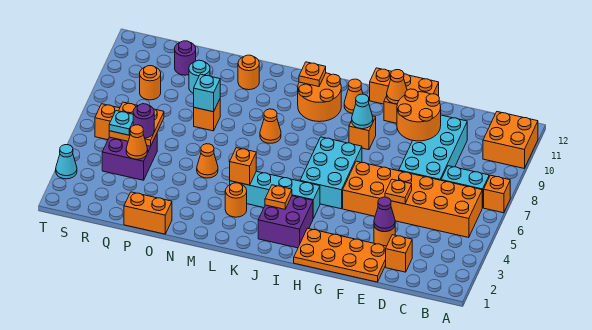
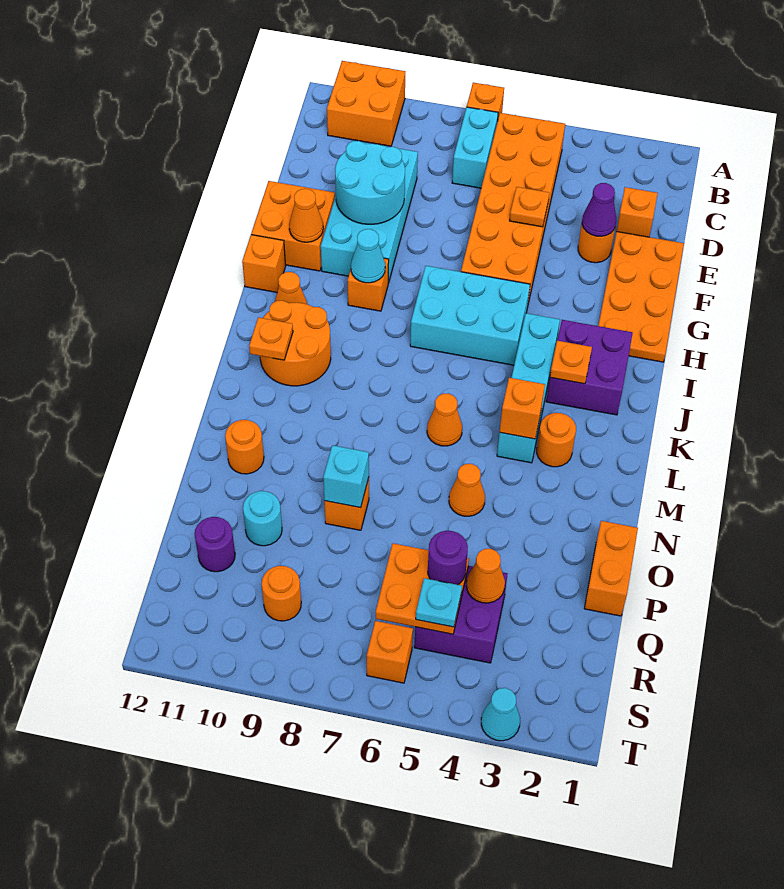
cyan 2x4 brick [399,115,467,180] -> cyan 2x4 brick turned to [321,143,418,283]
orange 2x2 round brick [397,89,441,141] -> cyan 2x2 round brick [335,141,405,224]
orange 1x1 cone [260,109,281,143] -> orange 1x1 cone moved to [427,393,462,446]

